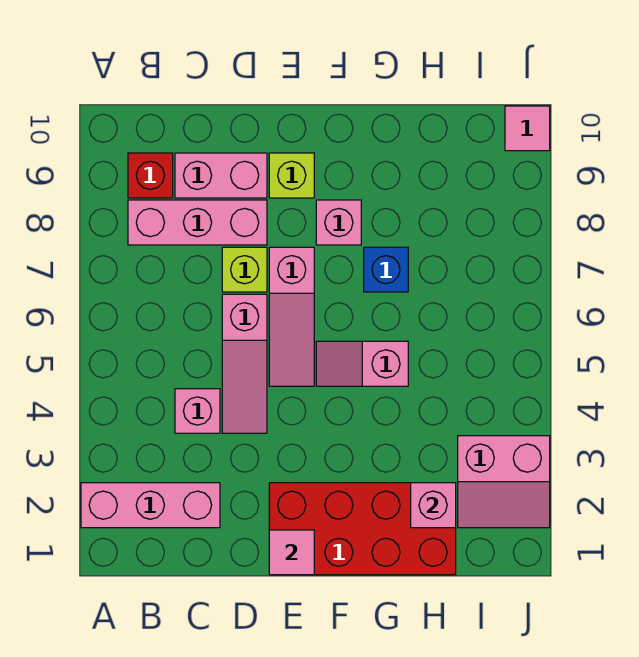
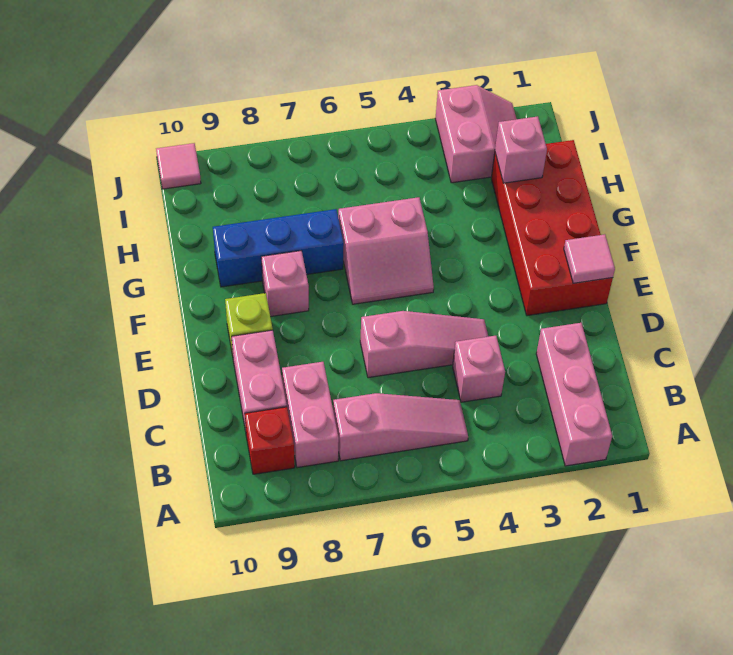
pink 1x3 brick [128,200,267,245] -> pink 1x2 brick [282,362,339,468]
lime 1x1 brick [222,247,267,292] -> none
pink 1x3 slope [269,247,314,386] -> pink 1x3 slope moved to [333,393,468,461]
pink 1x2 slope [316,341,408,386] -> pink 2x2 slope [338,197,434,304]
blue 1x1 brick [364,247,408,292] -> blue 1x3 brick [213,209,344,287]

